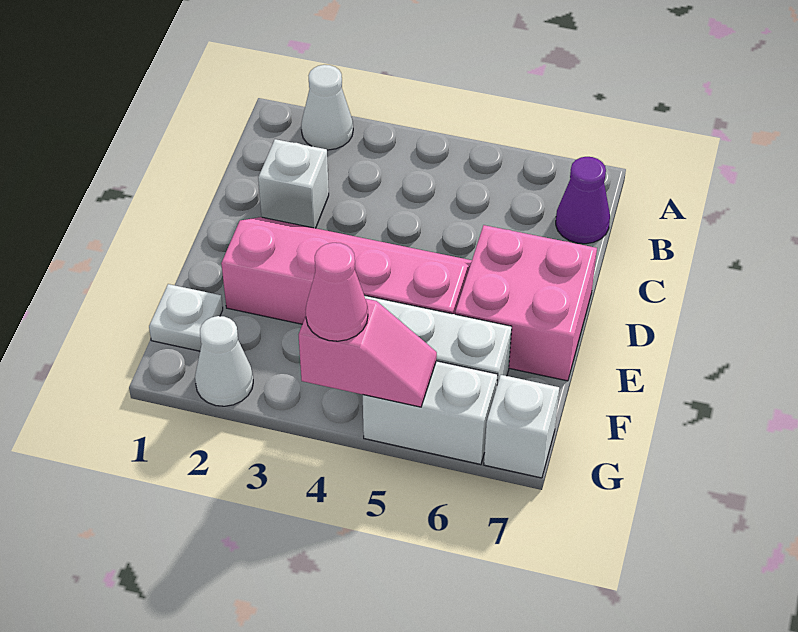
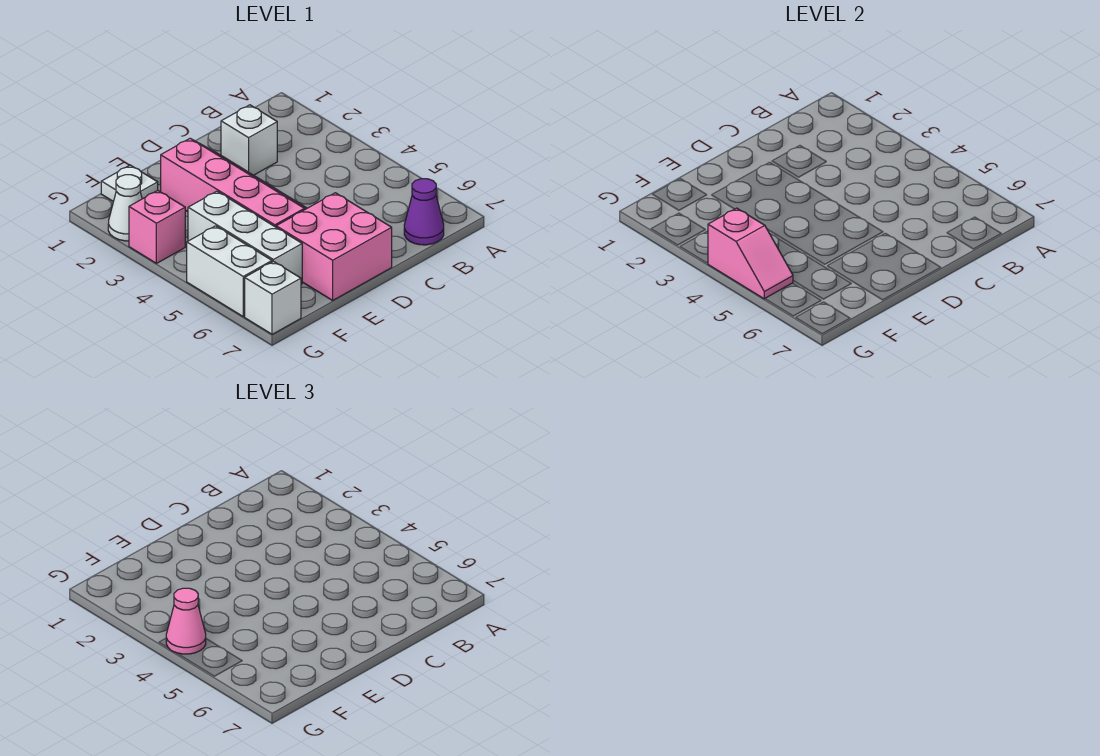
white 1x1 cone [301,65,353,150] -> none
none -> pink 1x1 brick [129,190,185,263]

